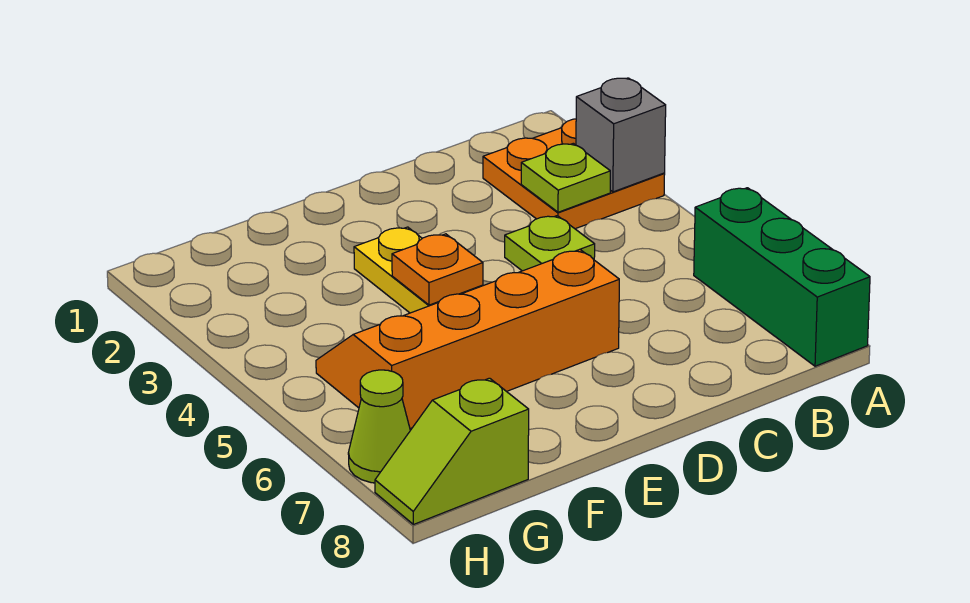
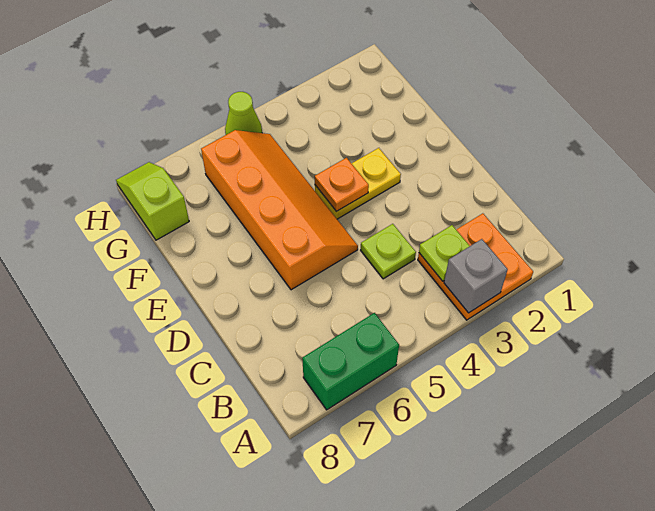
green 1x3 brick [694,188,870,366] -> green 1x2 brick [302,313,399,410]
lime 1x1 cone [348,370,410,483] -> lime 1x1 cone moved to [225,92,262,135]

